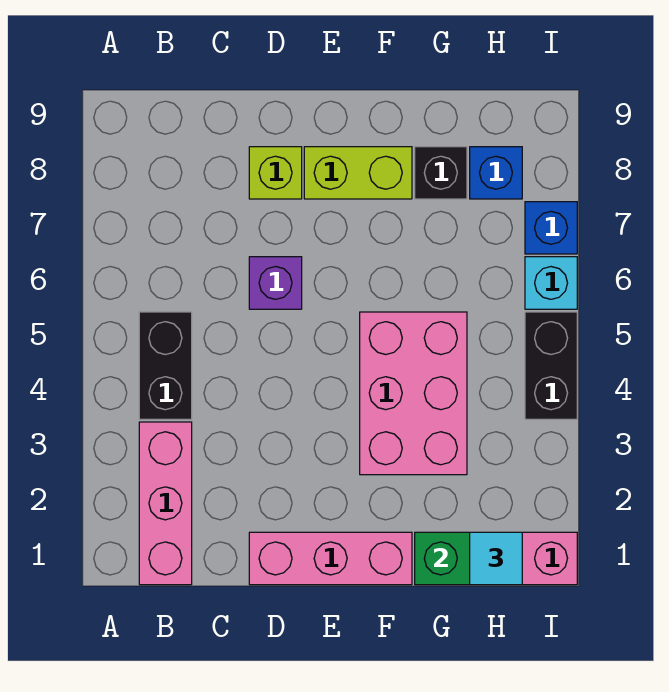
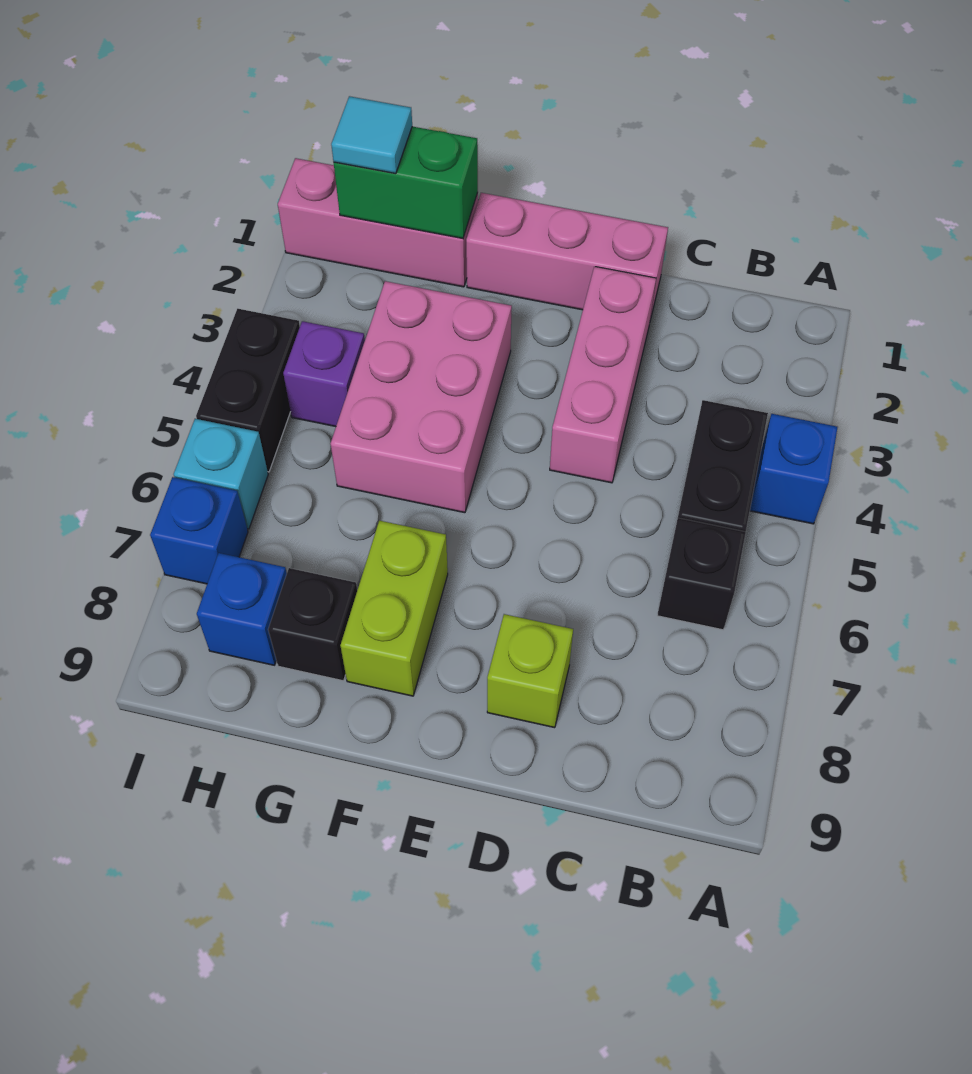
none -> blue 1x1 brick [750,414,838,524]
pink 1x3 brick [139,422,192,585] -> pink 1x3 brick moved to [550,267,656,483]
none -> black 1x1 brick [657,518,746,630]
purple 1x1 brick [249,257,302,309] -> purple 1x1 brick moved to [283,321,365,427]
lime 1x2 brick [304,147,412,199] -> lime 1x2 brick turned to [340,521,448,696]

